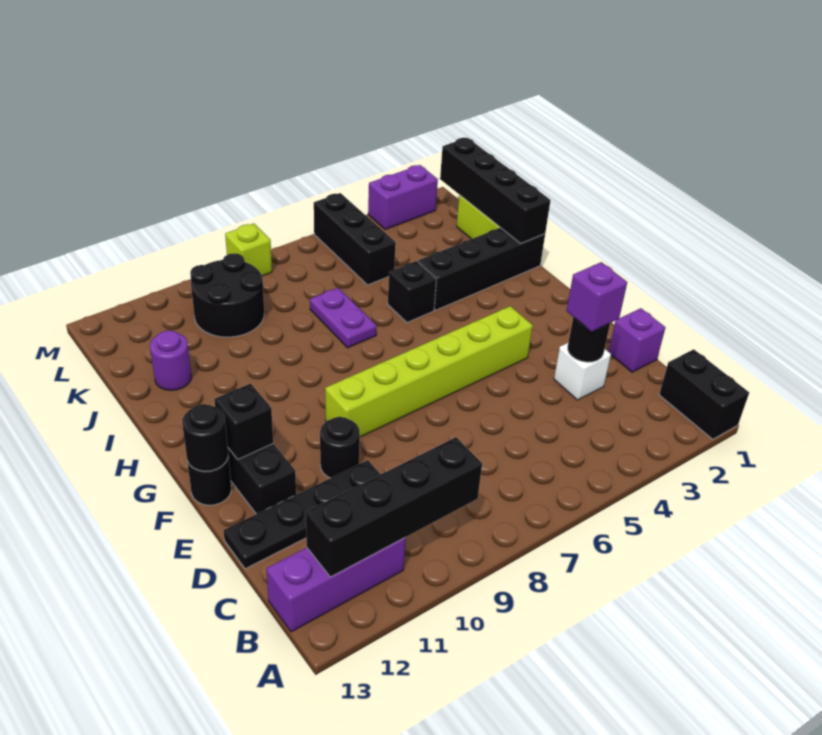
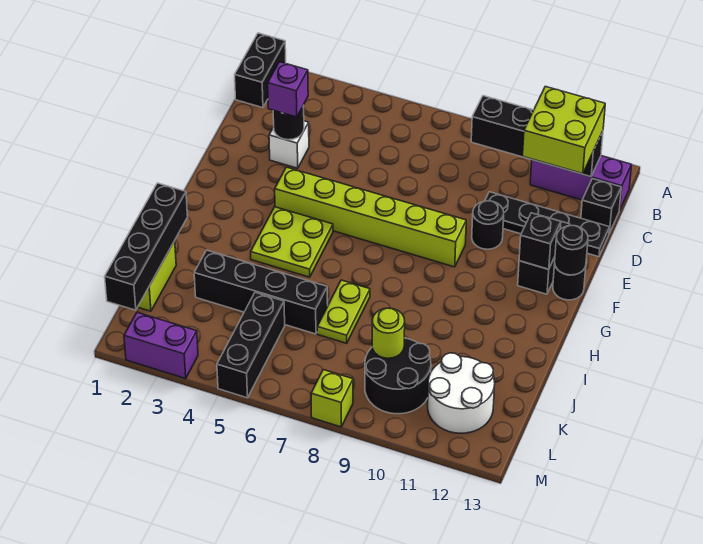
none -> lime 2x2 brick [523,86,605,174]
purple 1x1 brick [609,308,665,372] -> none
none -> lime 2x2 plate [251,207,333,277]
black 1x4 brick [418,228,545,310] -> black 1x4 brick moved to [194,250,328,334]
black 1x1 brick [388,261,436,322] -> black 1x1 brick moved to [581,179,621,233]
purple 1x2 plate [310,288,377,348] -> lime 1x2 plate [317,280,370,343]
purple 1x1 round brick [150,330,191,390] -> none
none -> lime 1x1 round brick [372,308,405,358]
none -> white 2x2 round brick [428,353,495,433]

